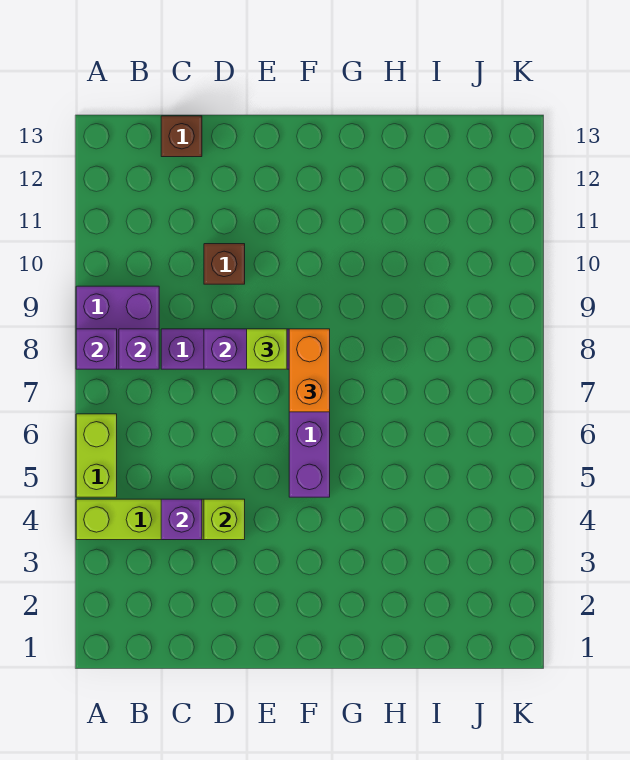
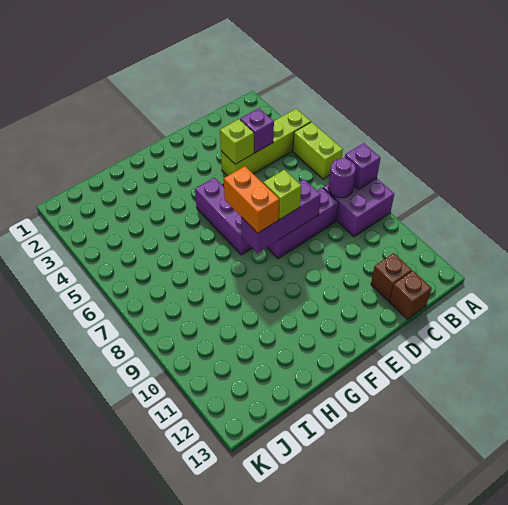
purple 1x1 brick [119,329,159,369] -> purple 1x1 round brick [328,158,356,198]
brown 1x1 brick [204,244,245,284] -> brown 1x1 brick moved to [371,253,412,301]

